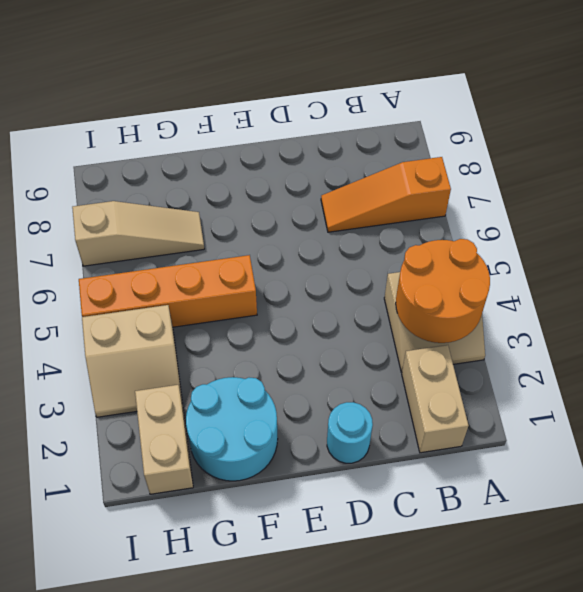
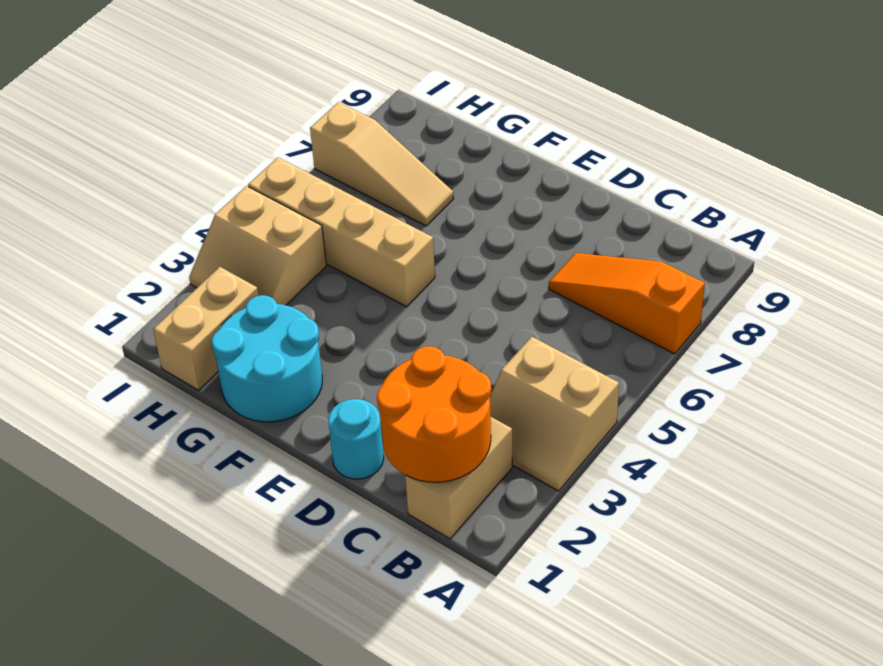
orange 2x2 round brick [396,239,490,343] -> orange 2x2 round brick moved to [377,346,491,482]
orange 1x4 brick [79,255,257,327] -> tan 1x4 brick [248,157,435,307]

